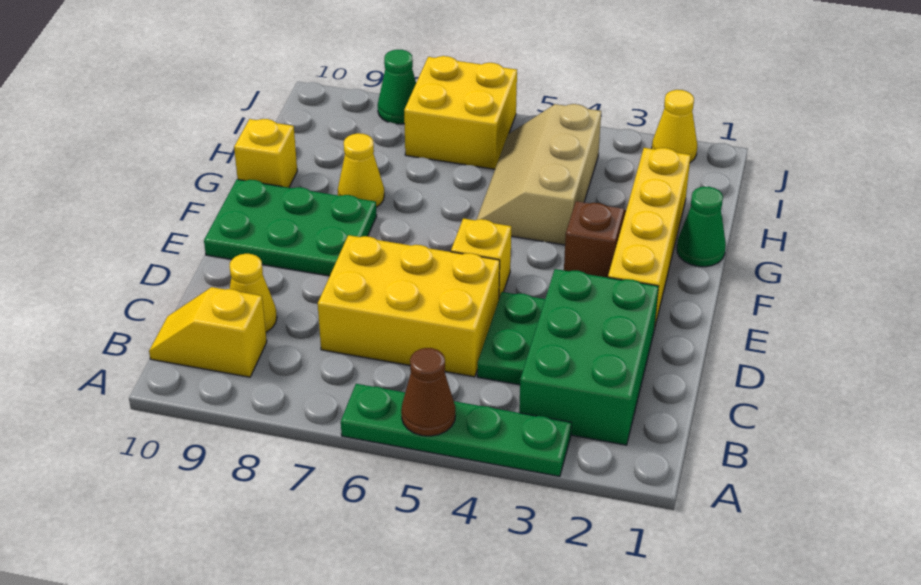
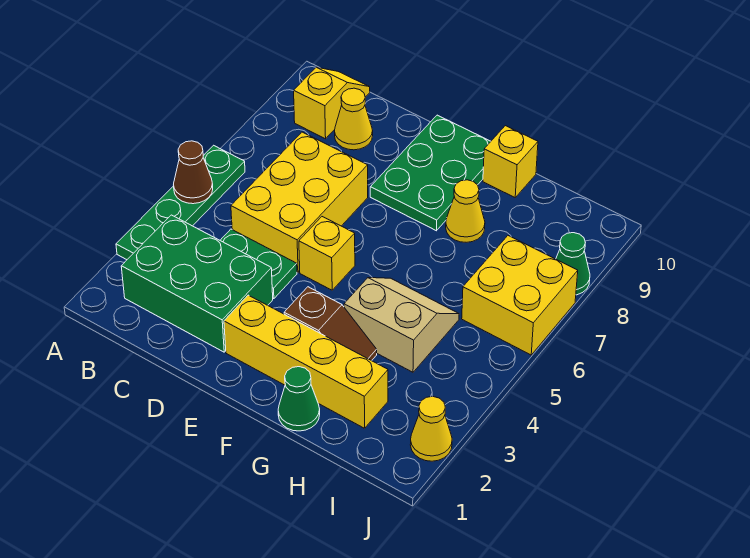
tan 2x3 slope [477,104,601,245] -> tan 2x2 slope [344,278,459,372]

